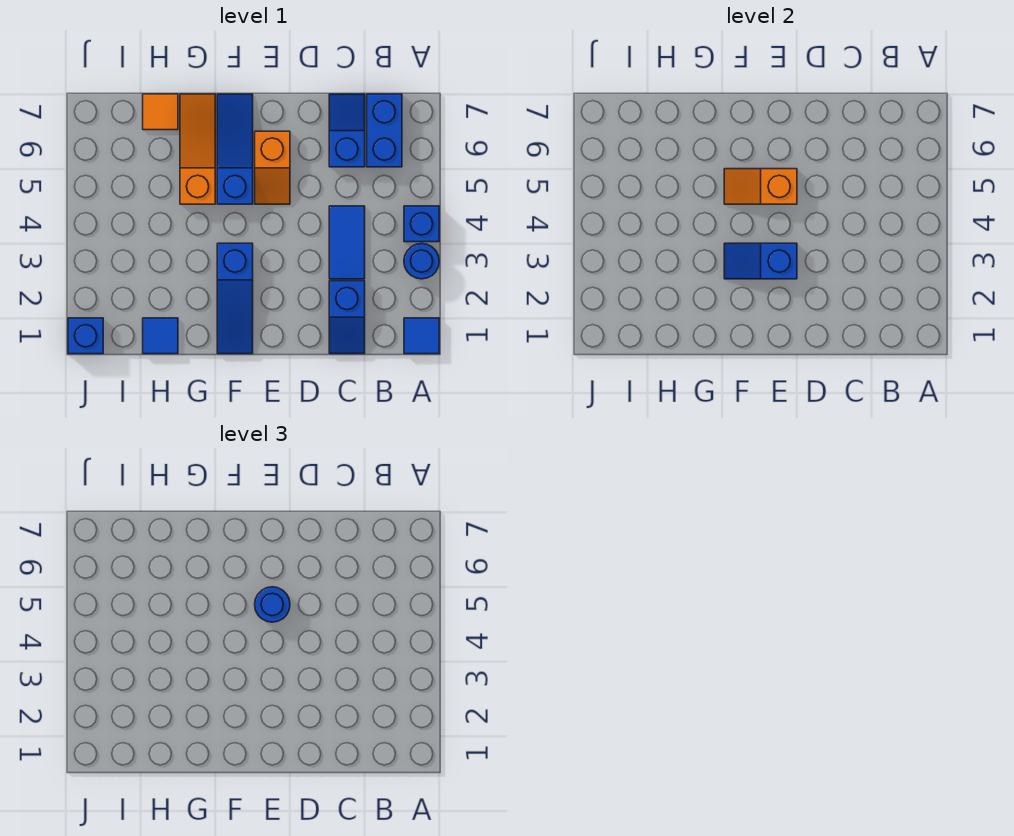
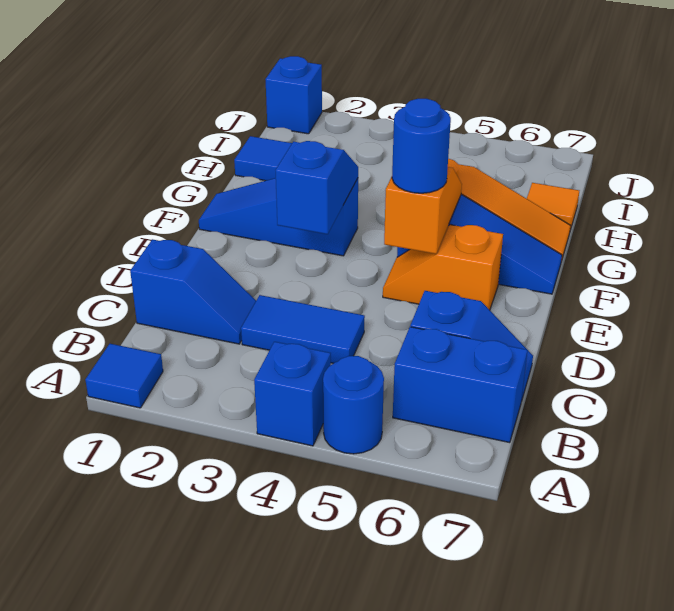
blue 1x1 round brick [404,243,439,279] -> blue 1x1 round brick moved to [323,356,384,454]
blue 1x2 slope [329,281,365,354] -> blue 1x2 slope turned to [130,239,256,344]

